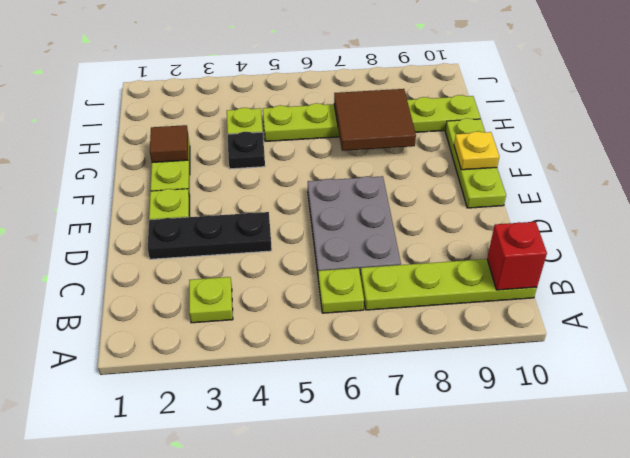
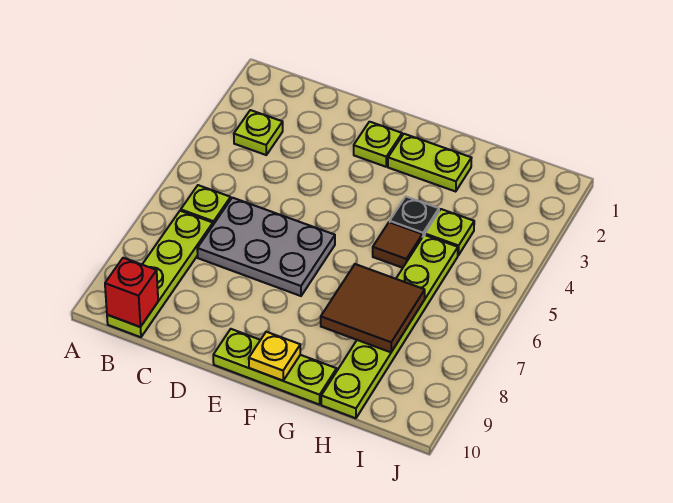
black 1x3 plate [148,212,272,259] -> none
brown 1x1 tile [150,125,188,162] -> brown 1x1 tile moved to [373,222,422,268]

